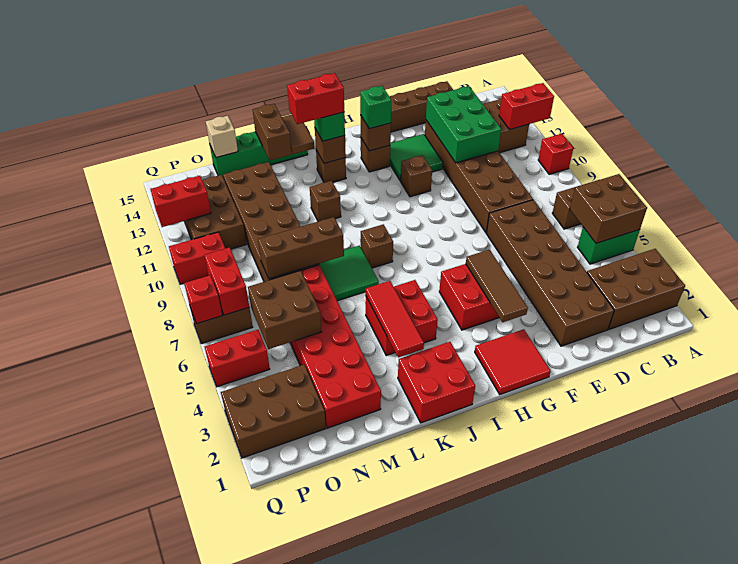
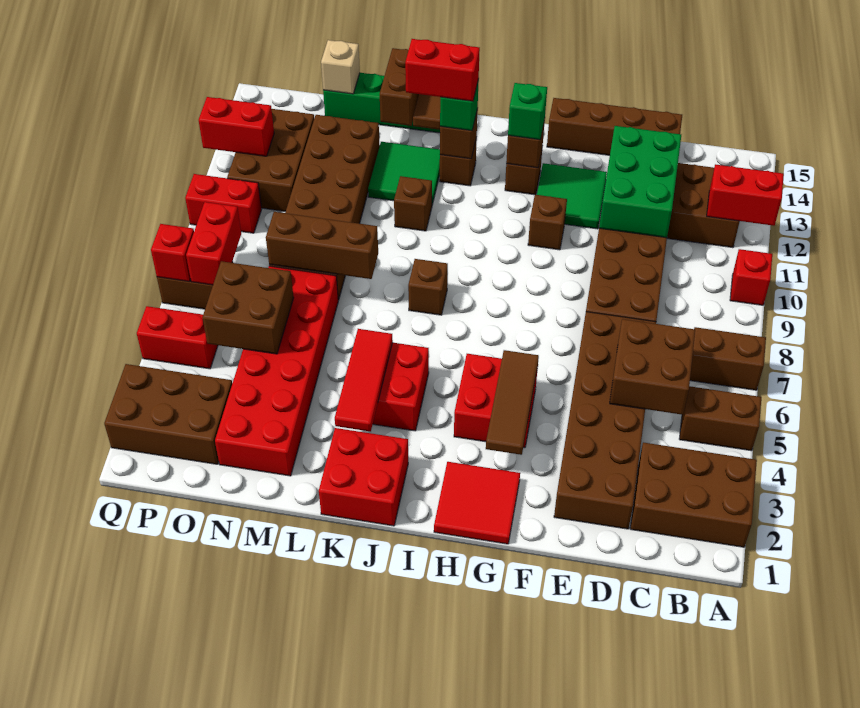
green 1x2 brick [578,227,640,264] -> brown 1x2 brick [679,386,761,451]
brown 2x2 brick [570,174,647,243] -> brown 2x2 brick moved to [610,319,695,415]
green 2x2 tile [319,246,379,301] -> green 2x2 tile moved to [368,142,440,205]

